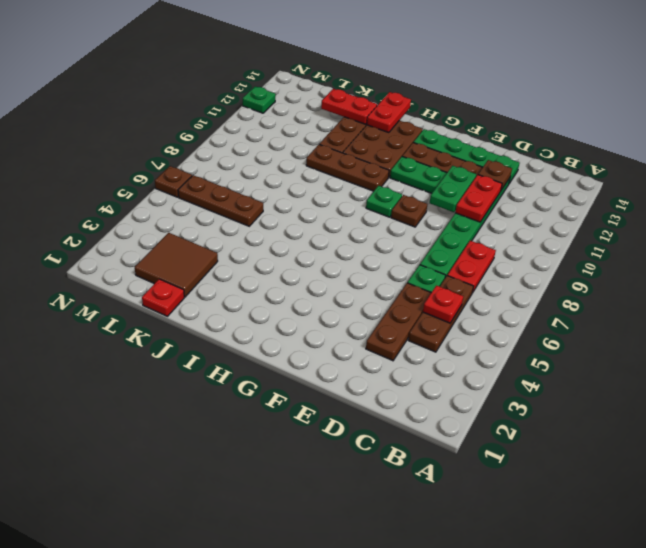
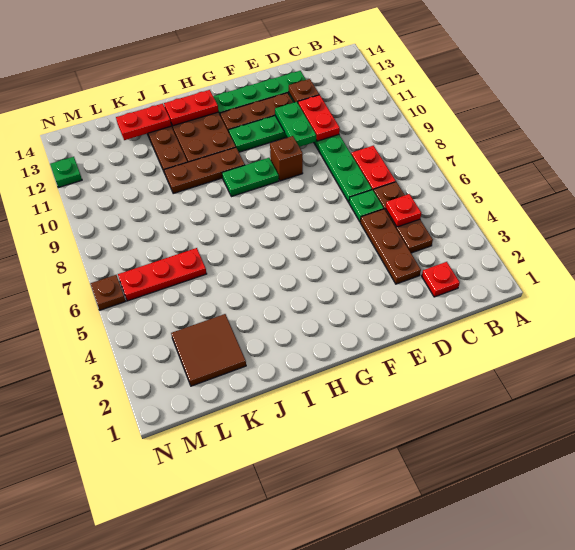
brown 1x1 plate [391,195,428,227] -> brown 1x1 brick [270,136,303,181]
green 1x1 plate [366,186,402,217] -> green 1x2 plate [222,158,279,197]
red 1x2 plate [367,92,411,133] -> red 1x2 plate turned to [164,90,218,126]
red 1x1 plate [142,279,184,316] -> red 1x1 plate moved to [422,262,460,297]
brown 1x3 plate [178,175,263,226] -> red 1x3 plate [118,248,207,301]

